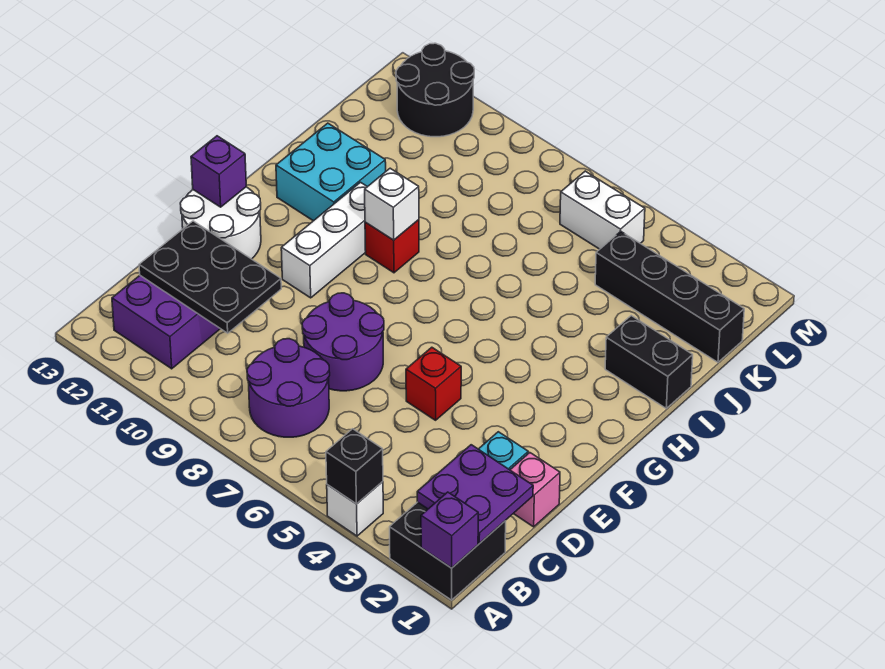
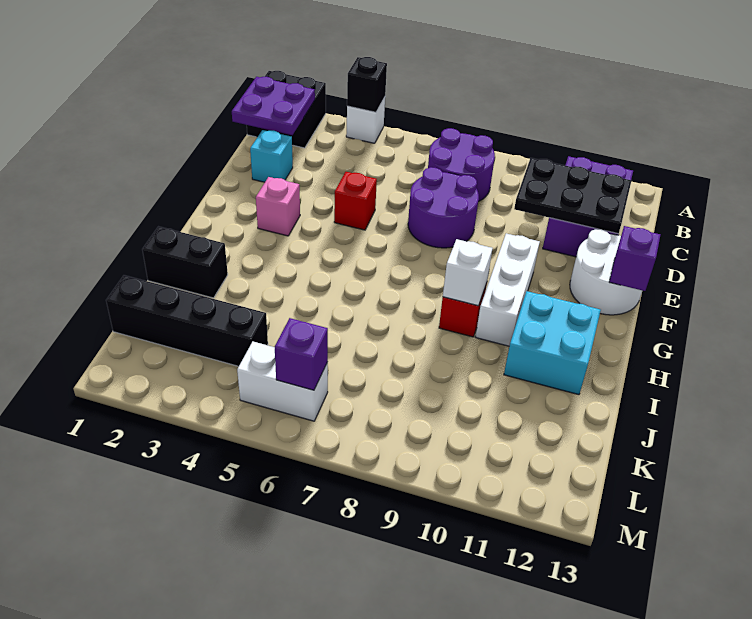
purple 1x1 brick [421,492,478,568] -> purple 1x1 brick moved to [275,318,328,390]
pink 1x1 brick [510,453,560,527] -> pink 1x1 brick moved to [256,177,300,236]
black 2x2 round brick [396,43,474,137] -> none

